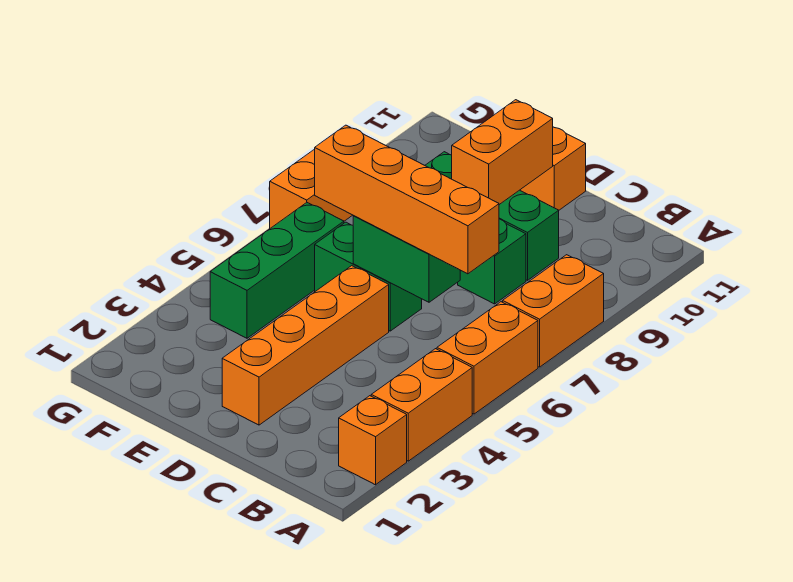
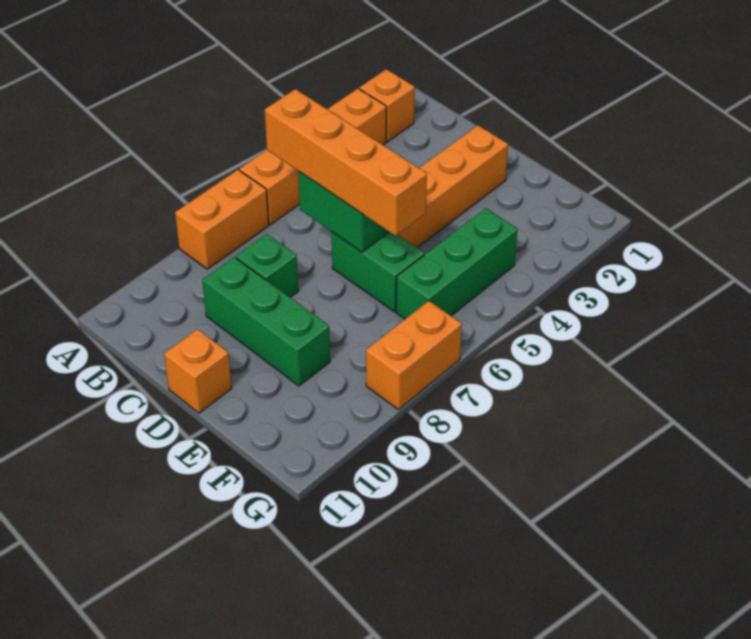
orange 1x2 brick [452,100,553,205] -> none

